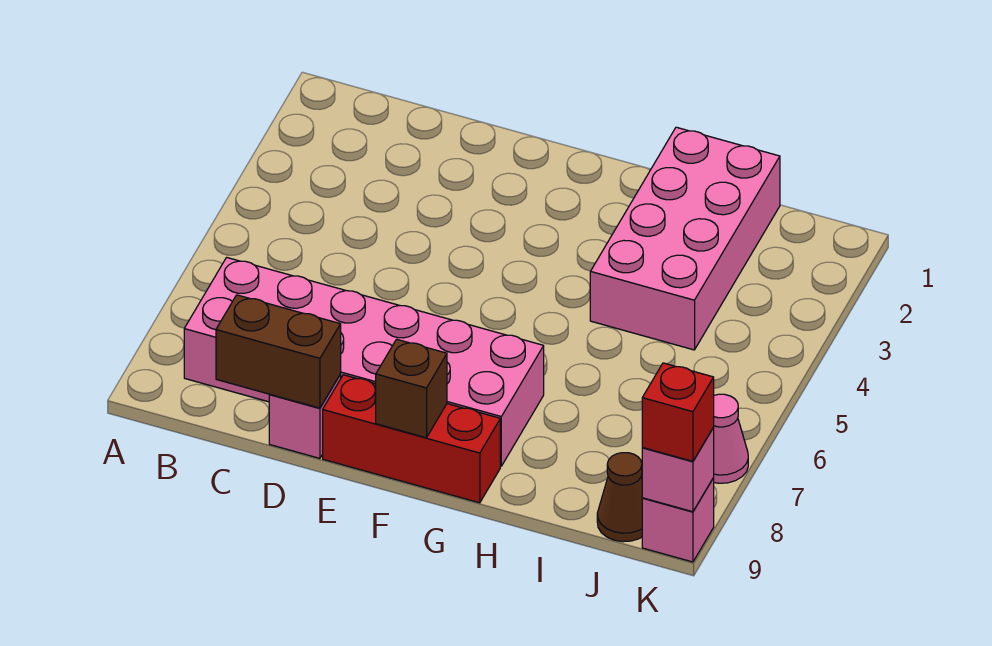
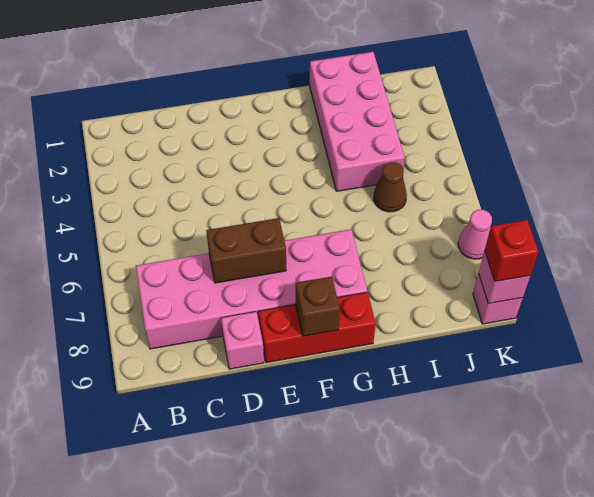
brown 1x2 brick [216,295,341,408] -> brown 1x2 brick moved to [206,218,286,283]
brown 1x1 cone [597,453,642,542] -> brown 1x1 cone moved to [374,162,407,212]

